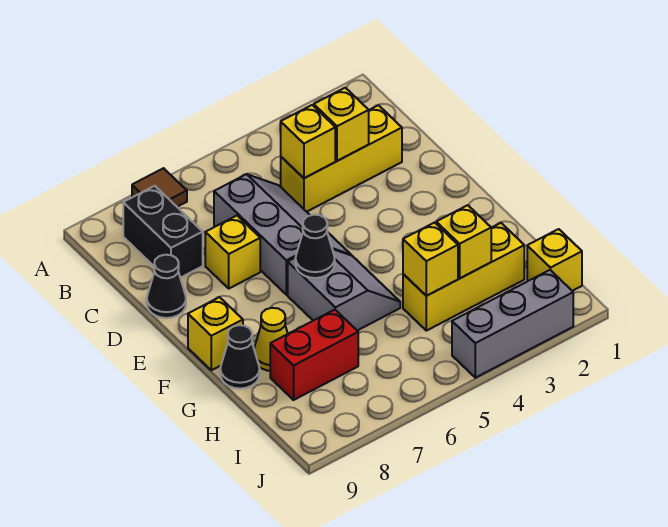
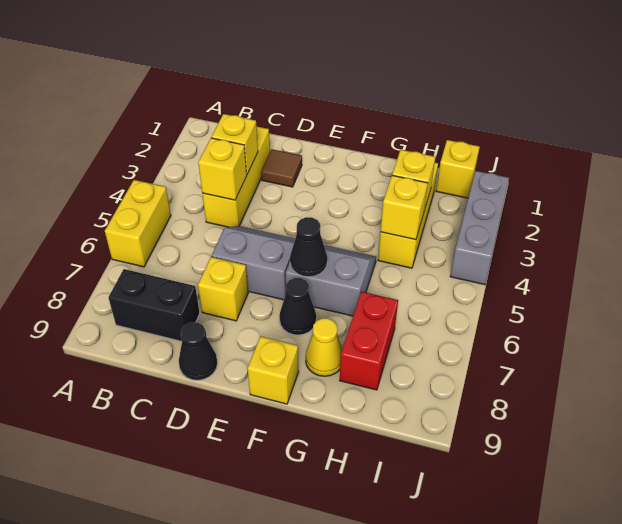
none -> yellow 1x2 brick [105,180,171,267]
brown 1x1 tile [132,168,187,207] -> brown 1x1 tile moved to [261,149,302,187]
grey 2x3 slope [214,174,351,295] -> grey 2x2 slope [212,226,295,300]
black 1x1 cone [220,325,260,389] -> black 1x1 cone moved to [279,278,316,335]

